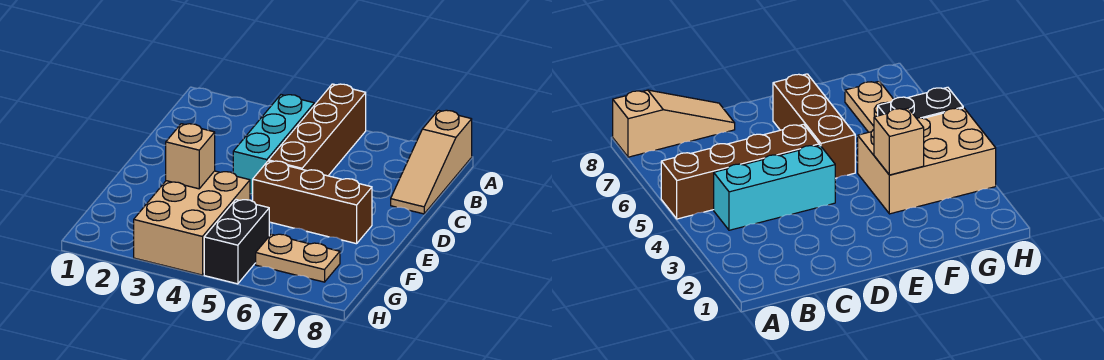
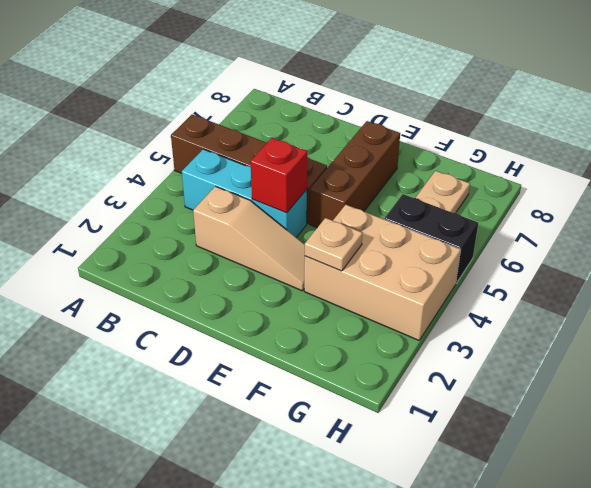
tan 1x3 slope [391,110,472,214] -> tan 1x3 slope moved to [193,186,305,291]
none -> red 1x1 brick [251,138,307,213]
tan 1x1 brick [166,124,215,189] -> tan 1x1 plate [305,218,362,271]

